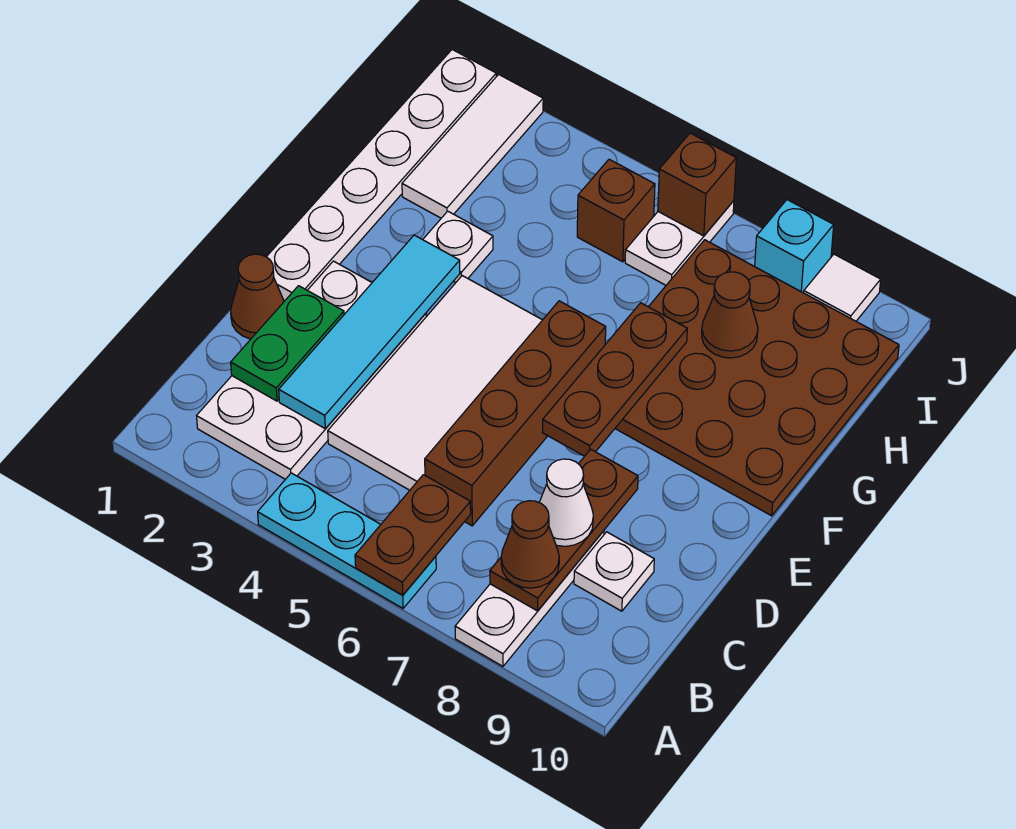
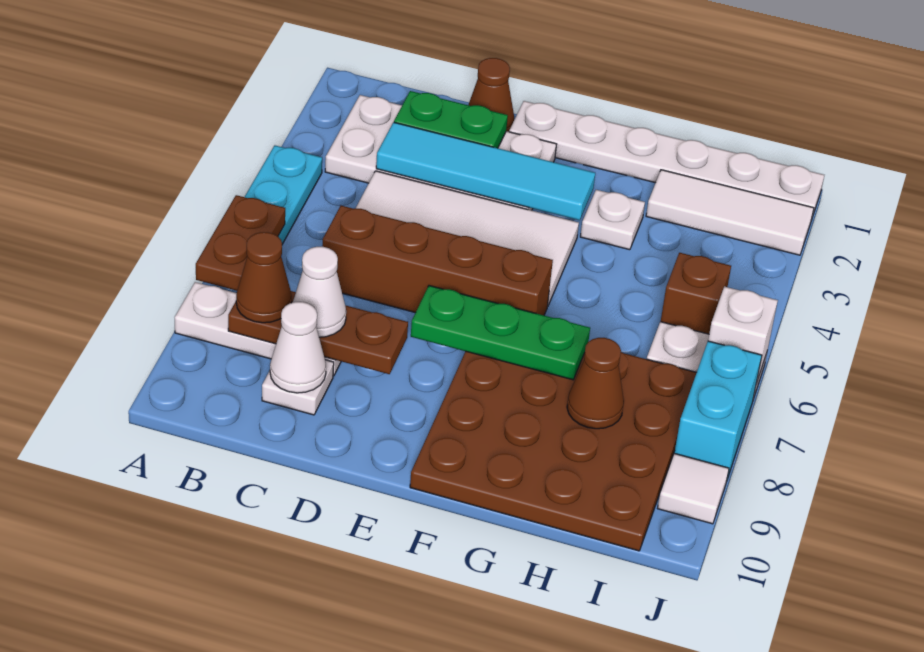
brown 1x2 plate [355,475,471,595] -> brown 1x2 plate turned to [196,195,285,291]
none -> white 1x1 cone [270,302,326,393]
brown 1x3 plate [543,303,687,456] -> green 1x3 plate [411,286,590,380]
brown 1x1 brick [658,133,736,236] -> white 1x1 brick [708,286,778,384]
cyan 1x1 brick [755,200,834,293] -> cyan 1x2 brick [674,341,762,479]

